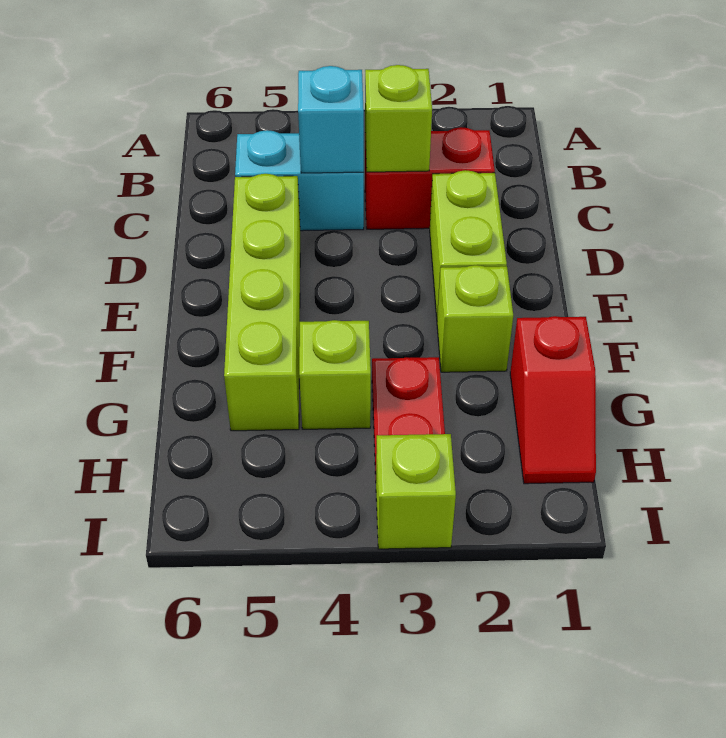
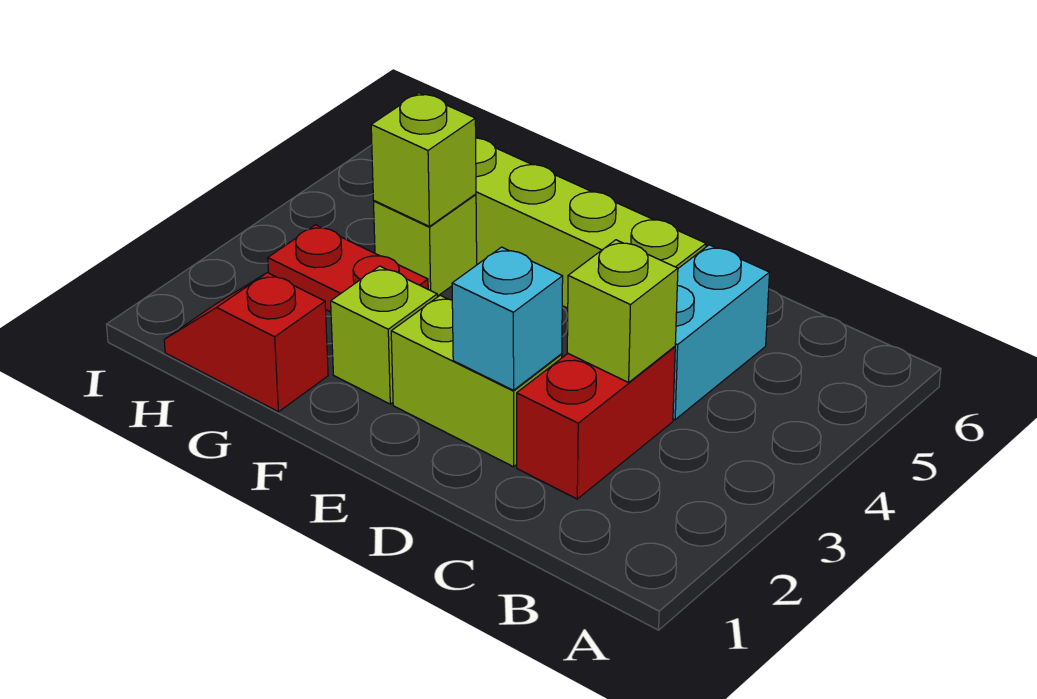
cyan 1x1 brick [298,66,364,173] -> cyan 1x1 brick moved to [452,247,563,390]
lime 1x1 brick [376,434,456,549] -> lime 1x1 brick moved to [371,93,476,226]

